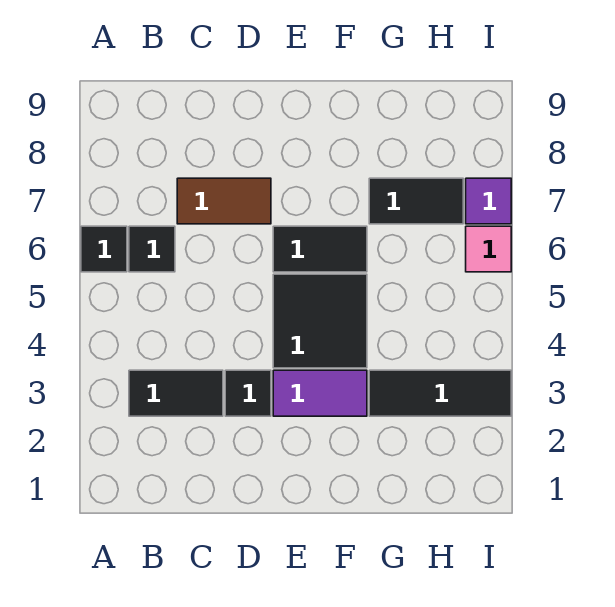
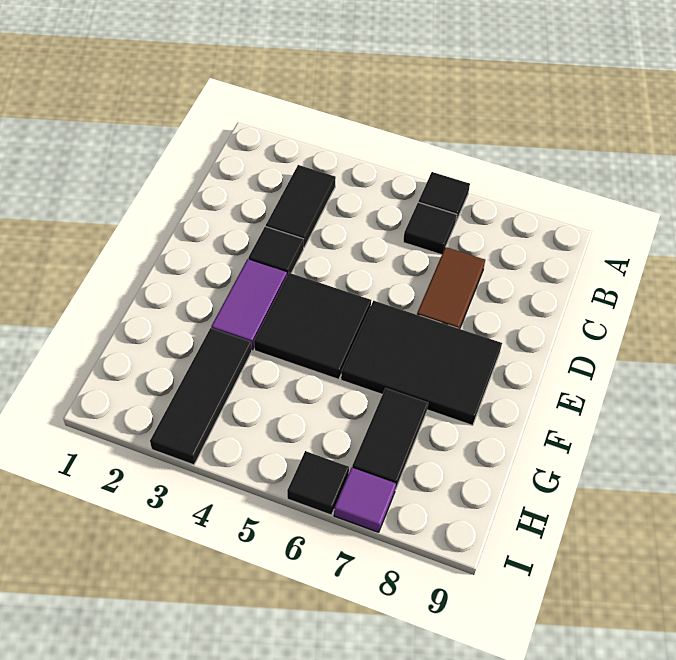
black 1x2 tile [273,226,367,272] -> black 2x3 tile [341,301,502,425]
pink 1x1 tile [466,226,511,272] -> black 1x1 tile [287,451,349,515]

